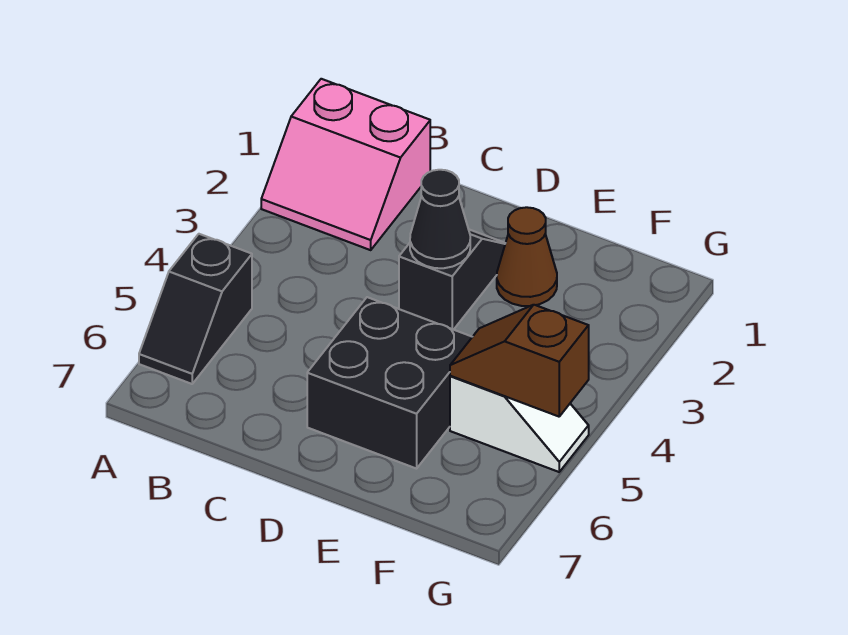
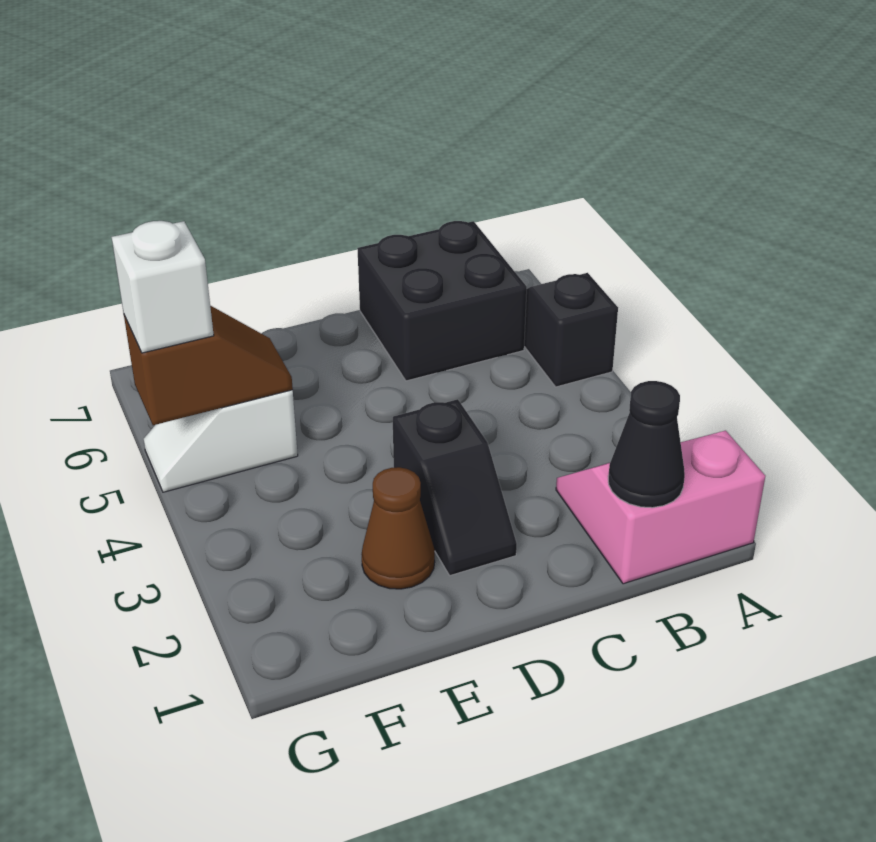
black 1x1 cone [410,170,470,268] -> black 1x1 cone moved to [608,381,685,508]
black 2x2 brick [307,297,472,469] -> black 2x2 brick moved to [357,221,527,381]
none -> white 1x1 brick [112,221,214,353]

